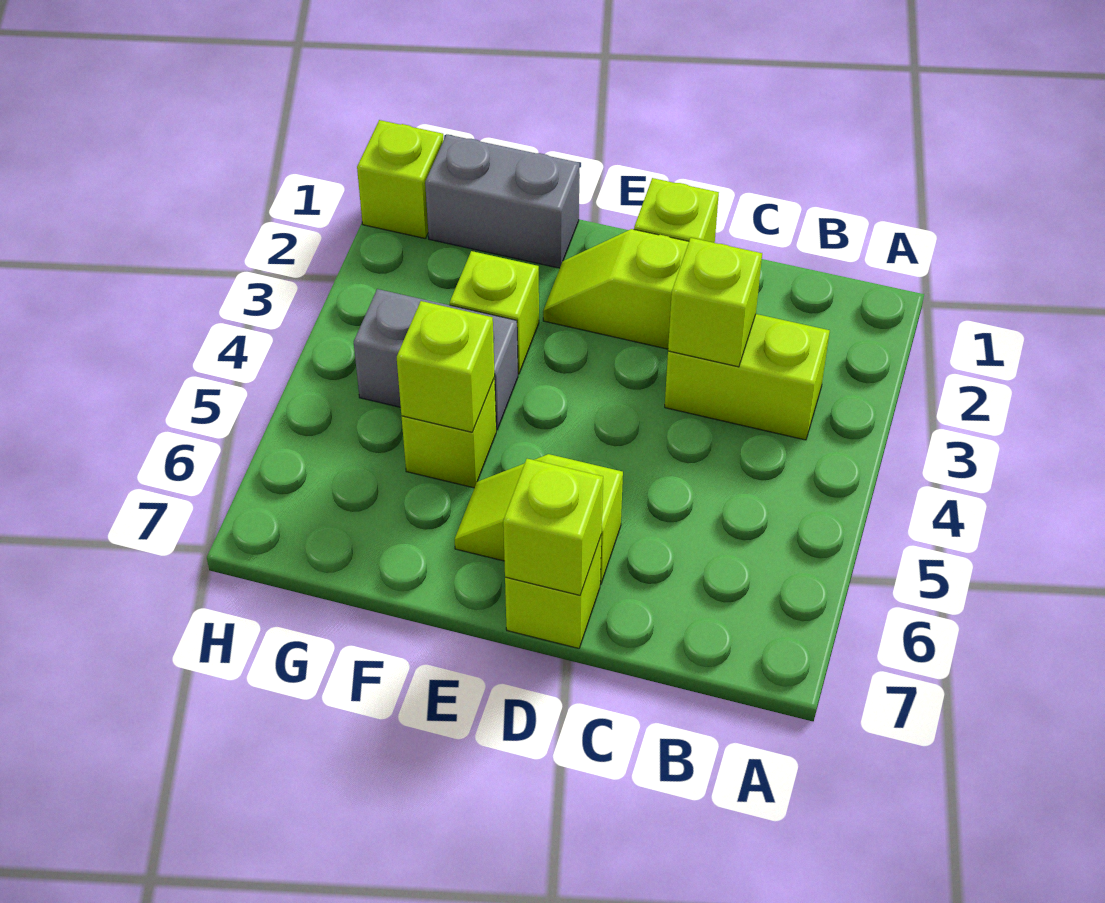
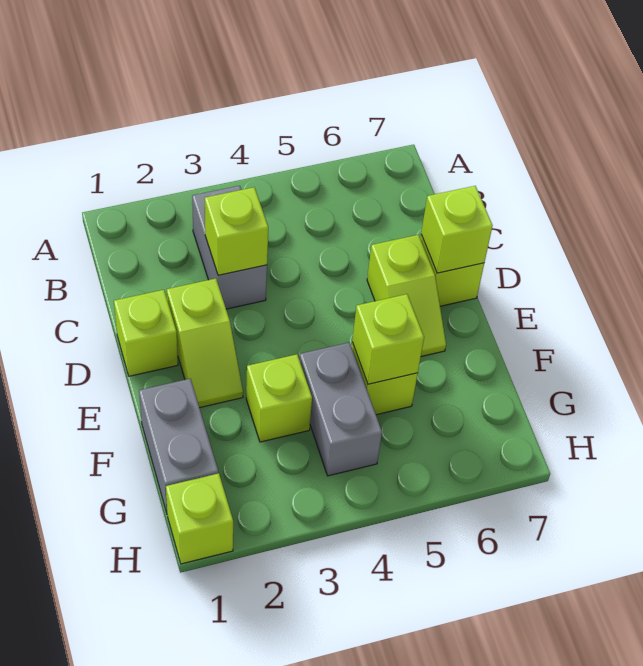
lime 1x2 brick [665,314,830,440] -> grey 1x2 brick [192,186,267,309]

